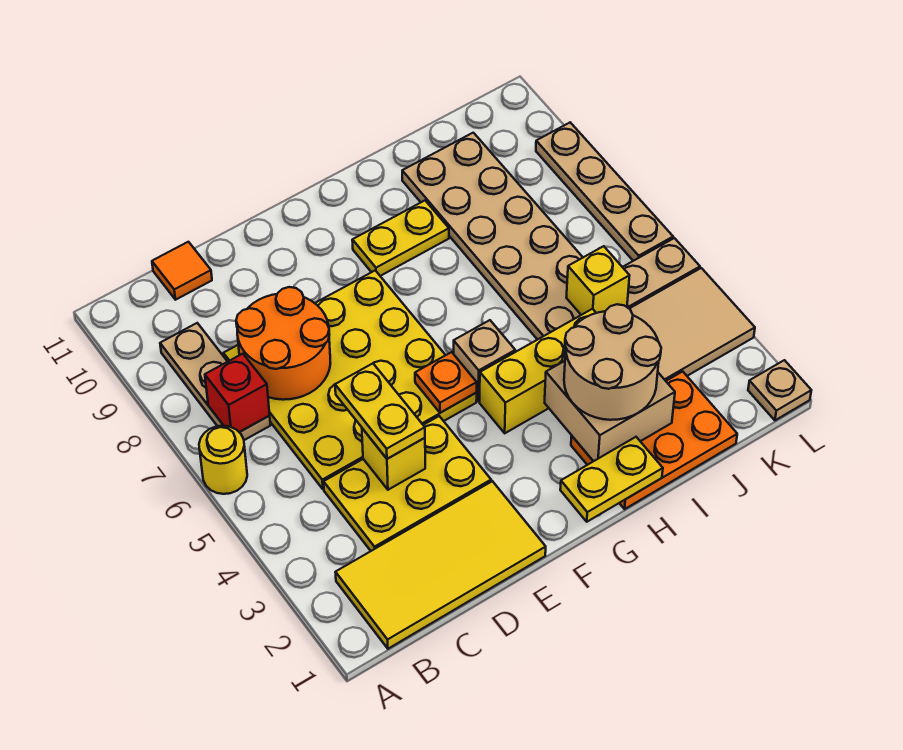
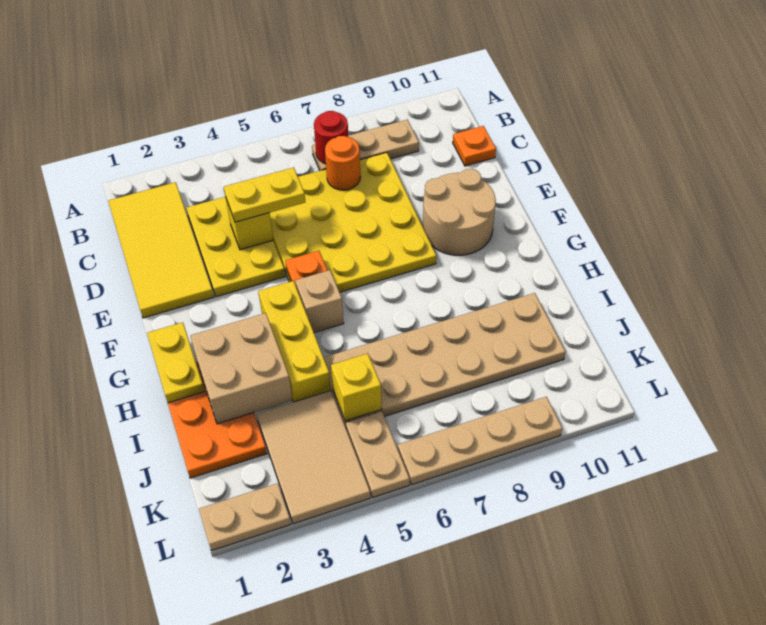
yellow 1x1 round brick [199,426,247,494] -> none
red 1x1 brick [205,354,270,432] -> red 1x1 round brick [314,111,348,164]
orange 2x2 round brick [236,287,330,400] -> orange 1x1 round brick [325,136,360,190]
orange 1x1 tile [152,242,212,300] -> orange 1x1 plate [453,126,496,166]
yellow 1x2 plate [352,201,449,276] -> none
tan 2x2 round brick [564,304,661,420] -> tan 2x2 round brick moved to [423,169,496,255]
tan 1x1 plate [748,360,811,420] -> tan 1x2 plate [199,483,291,551]

